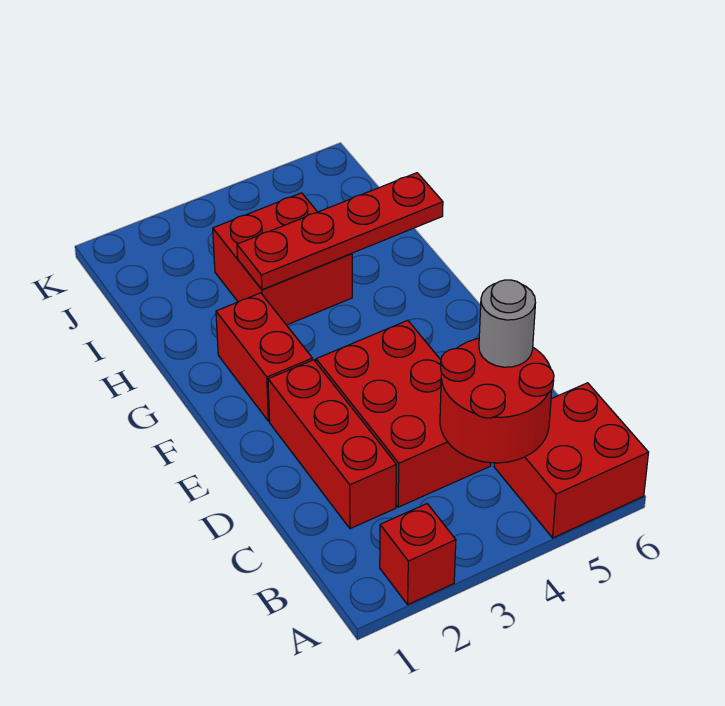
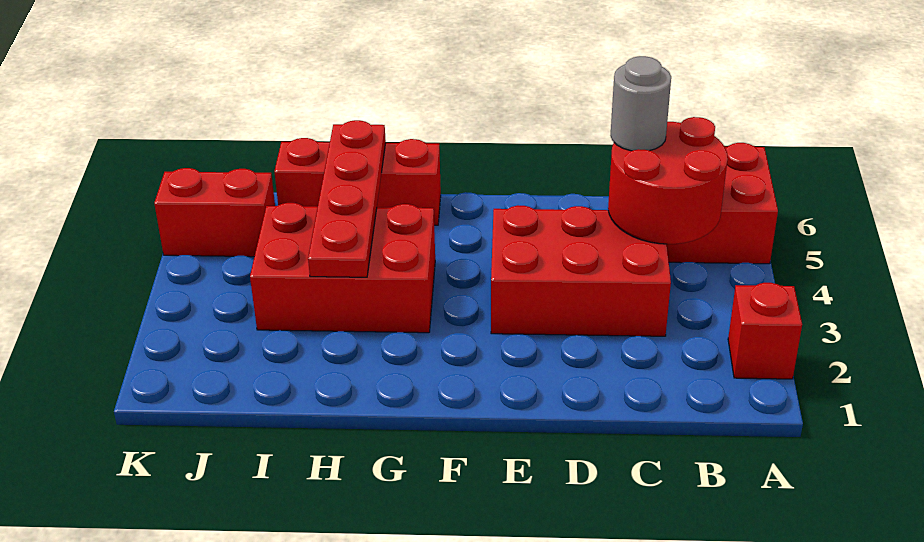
red 1x3 brick [268,360,396,529] -> red 1x3 brick moved to [274,138,441,225]
red 1x2 brick [216,293,312,421] -> red 1x2 brick moved to [154,168,275,257]
red 2x2 brick [213,193,352,325] -> red 2x3 brick [250,203,435,333]

